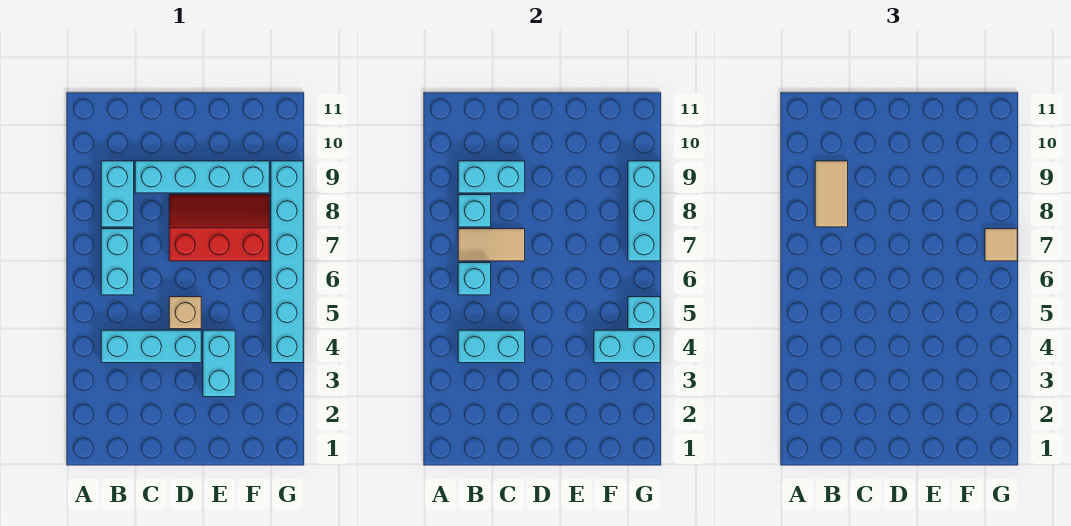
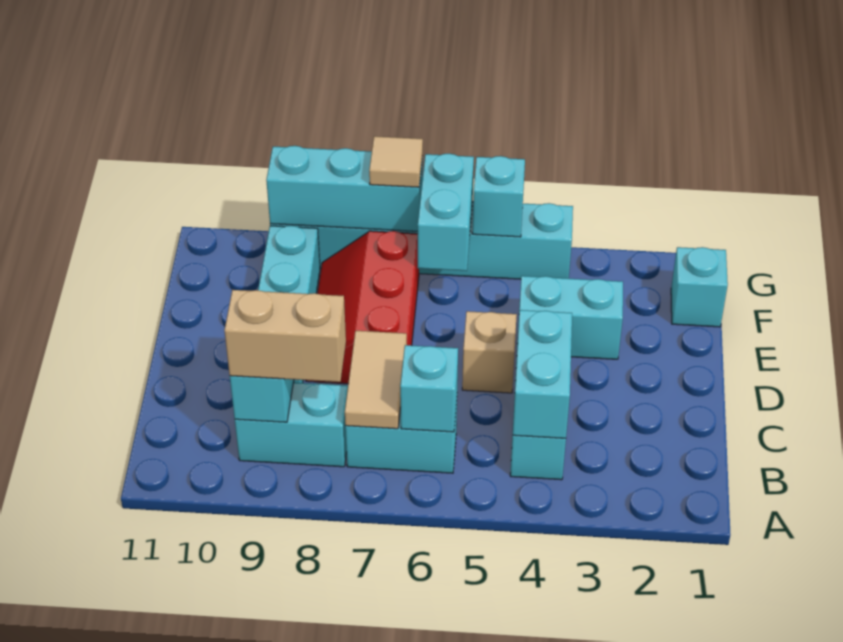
cyan 1x1 brick [458,195,491,227] -> cyan 1x1 brick moved to [671,247,728,327]
tan 1x2 tile [815,161,848,227] -> tan 1x2 brick [224,290,346,382]
cyan 1x2 brick [594,330,660,363] -> cyan 1x2 brick moved to [418,154,474,271]

